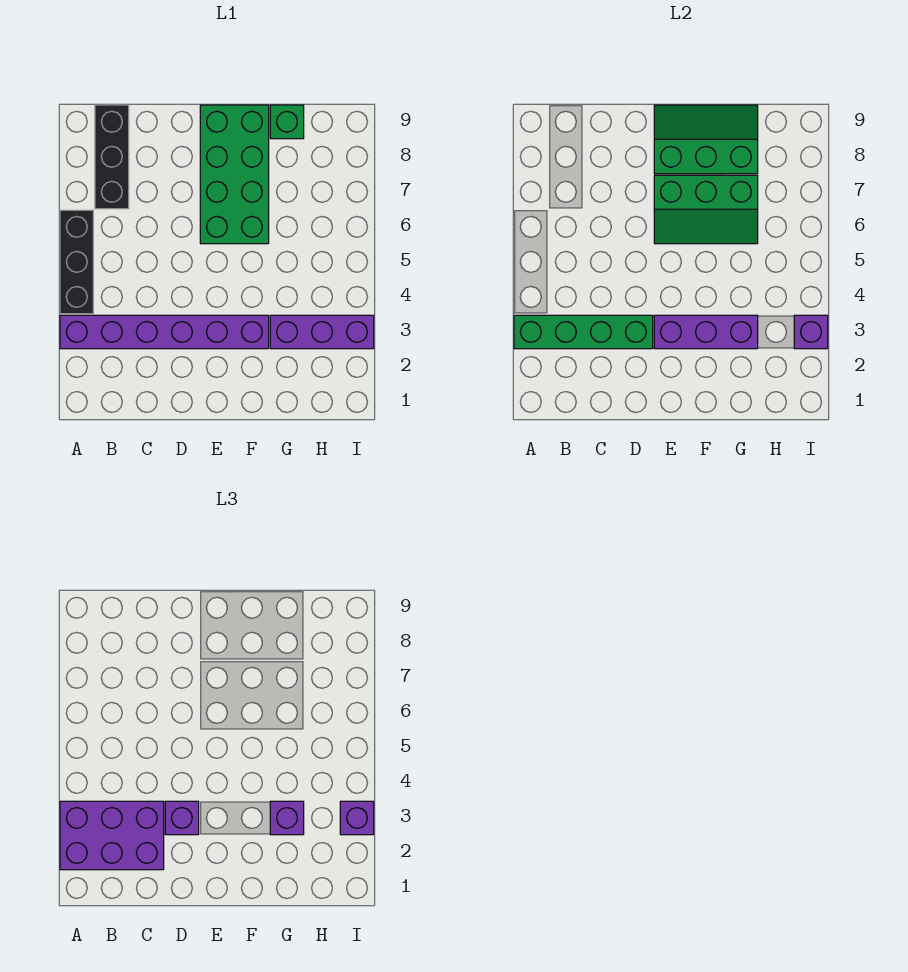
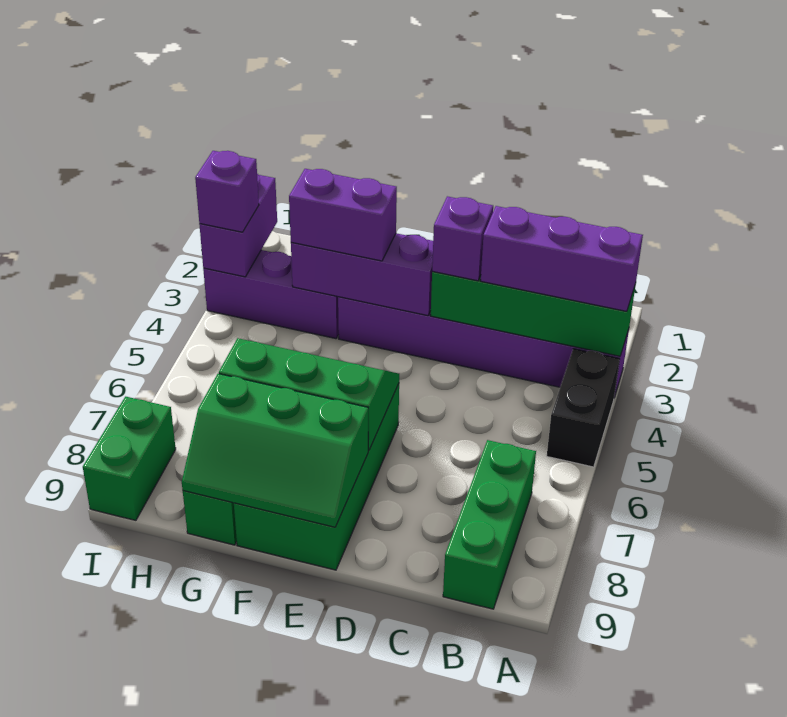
purple 2x3 brick [60,801,164,870] -> purple 1x3 brick [481,206,643,311]
black 1x3 brick [60,210,93,314] -> black 1x2 brick [547,349,620,467]
black 1x3 brick [95,105,129,209] -> green 1x3 brick [443,440,536,609]
purple 1x1 brick [270,801,304,835] -> purple 1x2 brick [289,169,397,261]
purple 1x1 brick [794,315,828,349] -> purple 1x2 brick [199,174,277,277]
none -> green 1x2 brick [83,397,176,520]

